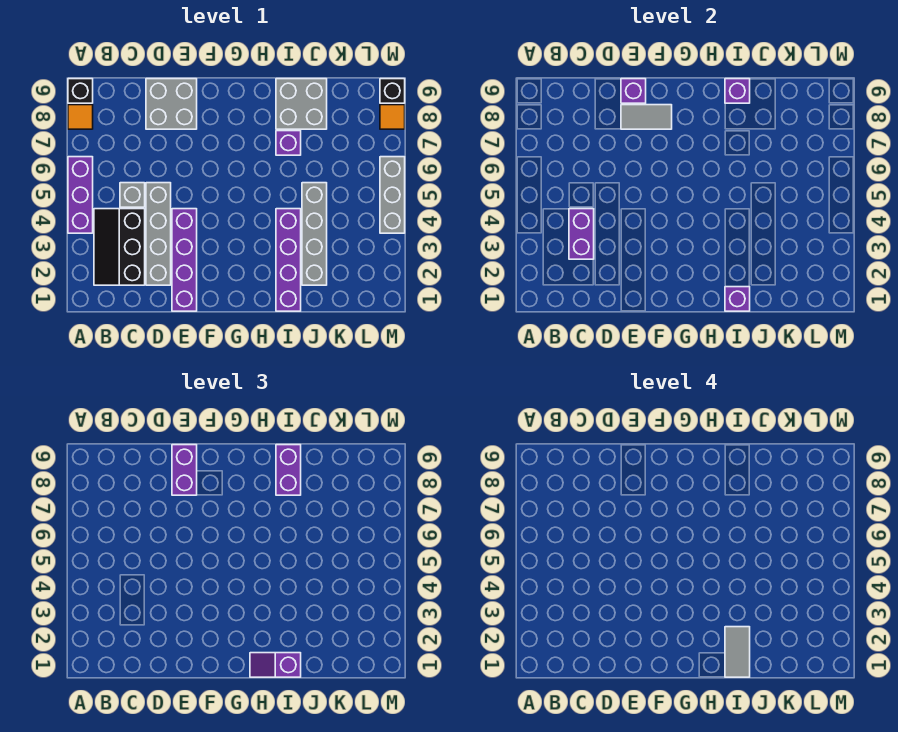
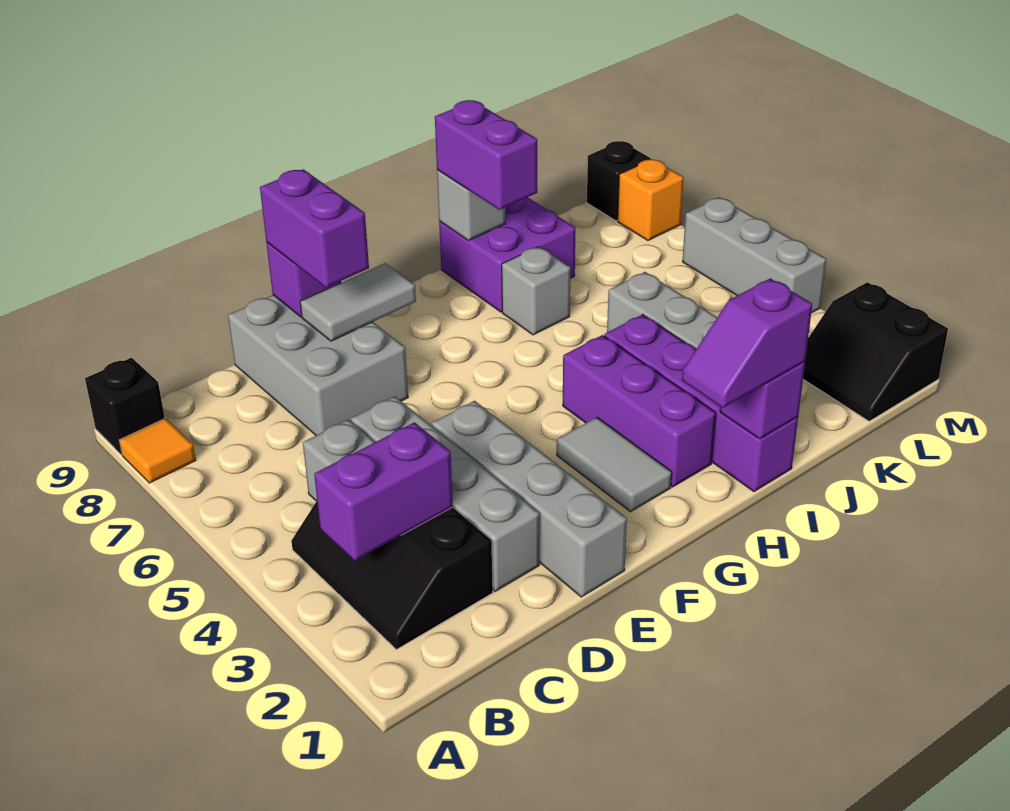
purple 1x3 brick [68,157,93,233] -> purple 1x3 brick moved to [563,335,716,487]
purple 1x2 brick [569,209,594,259] -> purple 1x2 brick turned to [314,422,453,561]
grey 2x2 brick [146,79,197,129] -> grey 2x3 brick [228,295,408,435]
purple 1x4 brick [172,209,197,311] -> grey 1x4 brick [432,401,627,597]
grey 1x2 tile [725,627,750,677] -> grey 1x2 tile moved to [557,417,672,512]
purple 1x1 brick [276,131,301,155] -> grey 1x1 brick [502,247,571,335]
grey 2x2 brick [276,79,327,129] -> purple 2x2 brick [439,197,576,312]
purple 1x1 brick [725,79,750,103] -> grey 1x1 brick [437,170,505,240]
none -> black 2x2 slope [803,282,948,421]
orange 1x1 tile [380,105,405,129] -> orange 1x1 brick [618,159,684,241]

